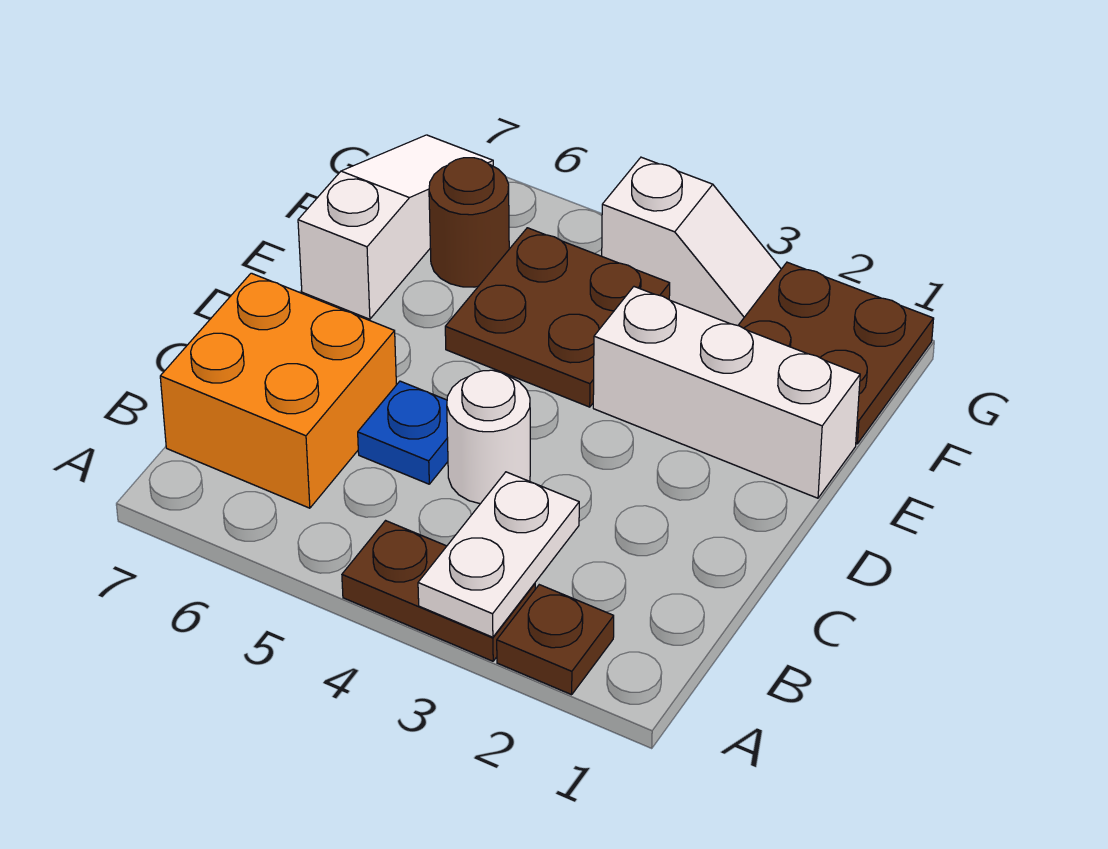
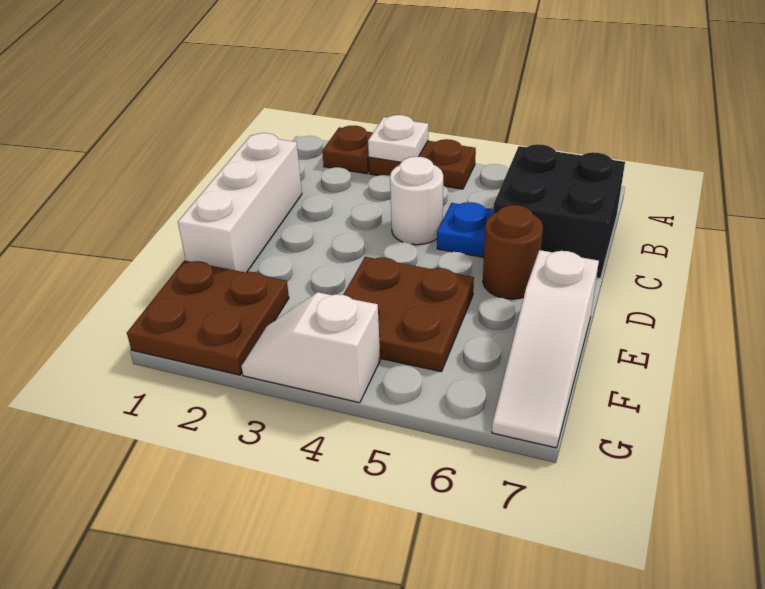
white 1x2 plate [418,472,579,637] -> white 1x1 plate [368,115,428,162]
orange 2x2 brick [160,273,396,508] -> black 2x2 brick [493,144,625,278]
white 1x3 brick [593,287,860,498] -> white 1x3 brick turned to [178,133,302,272]
brown 1x1 round brick [429,158,509,287] -> brown 1x1 round brick moved to [483,205,543,299]

